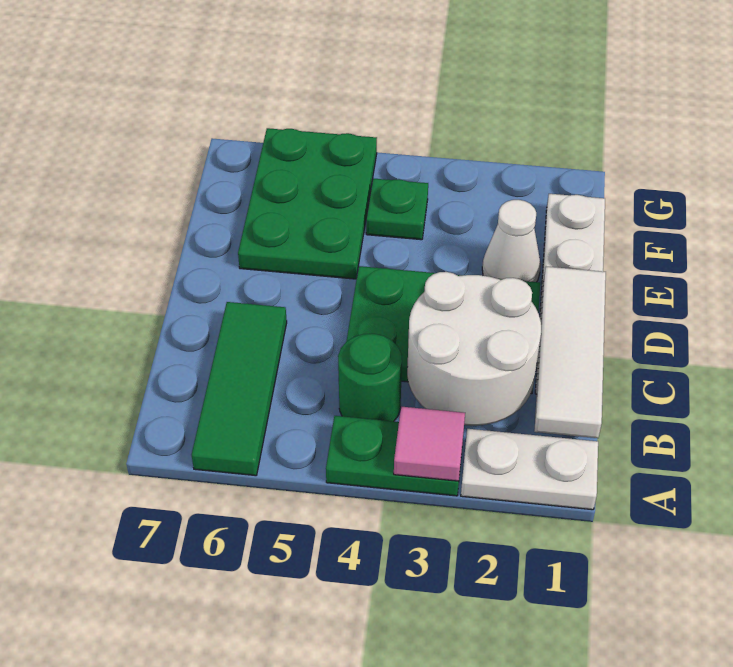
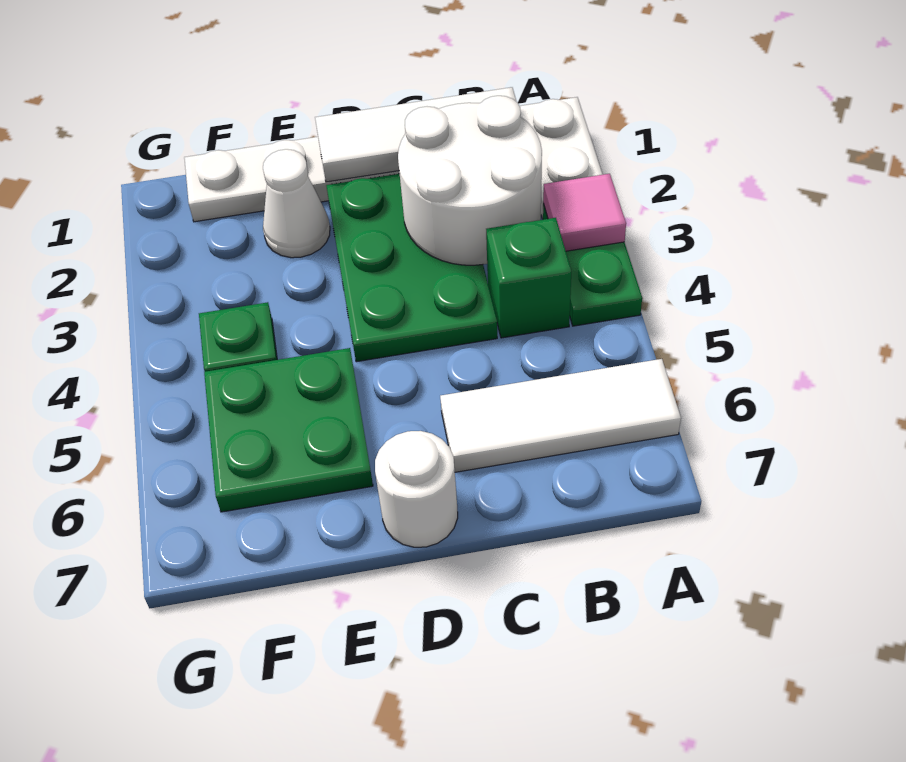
green 1x3 tile [191,302,287,476] -> white 1x3 tile [440,359,681,472]
green 1x1 round brick [338,334,402,421] -> green 1x1 brick [486,218,571,338]
none -> white 1x1 round brick [375,431,458,547]
green 2x3 plate [238,128,377,279] -> green 2x2 plate [204,348,373,512]

